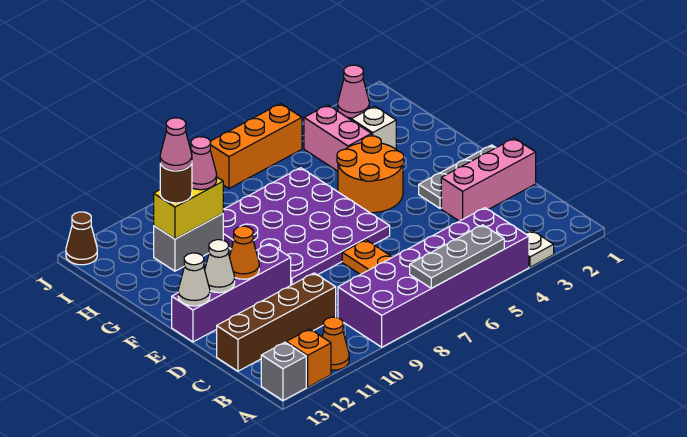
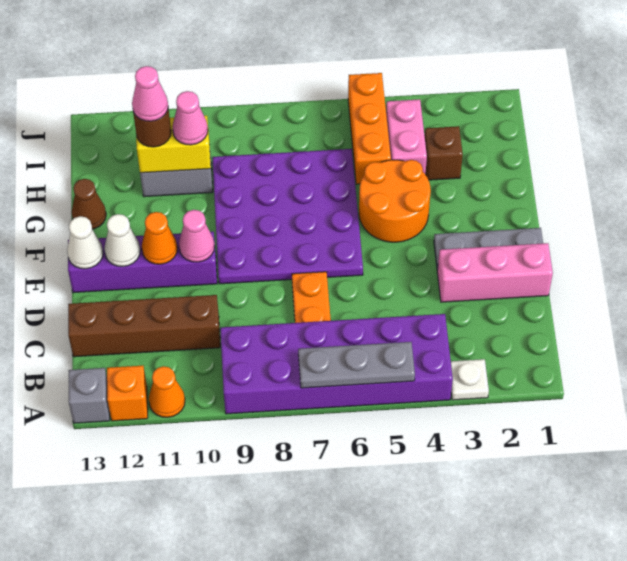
white 1x1 brick [351,106,396,149] -> brown 1x1 brick [425,126,463,180]
pink 1x1 cone [338,65,369,118] -> pink 1x1 cone moved to [179,210,214,262]
orange 1x3 brick [210,104,302,188] -> orange 1x3 brick turned to [348,73,391,184]
brown 1x1 cone [66,212,97,265] -> brown 1x1 cone moved to [71,179,106,229]

